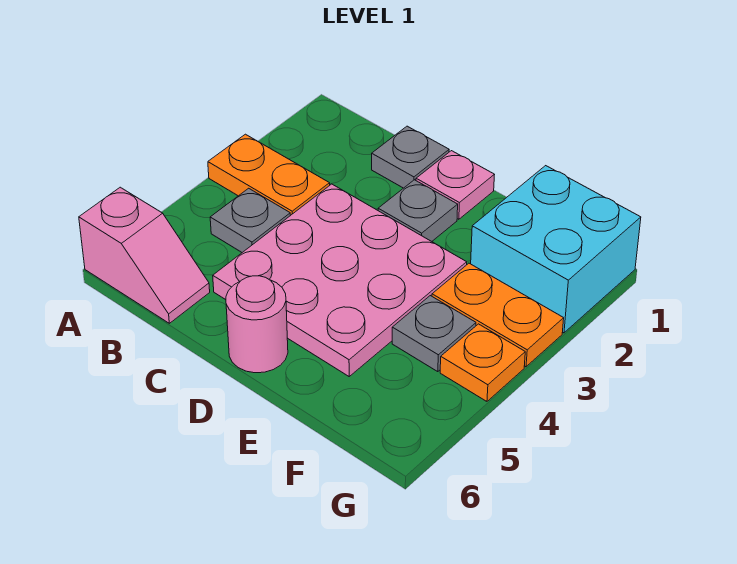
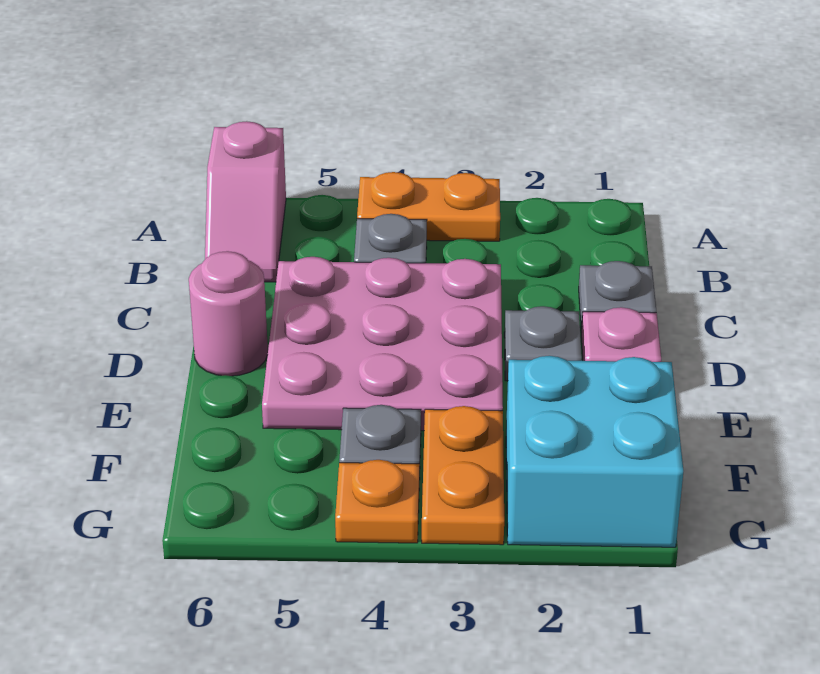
orange 1x2 plate [208,134,330,216] -> orange 1x2 plate turned to [357,172,500,241]

